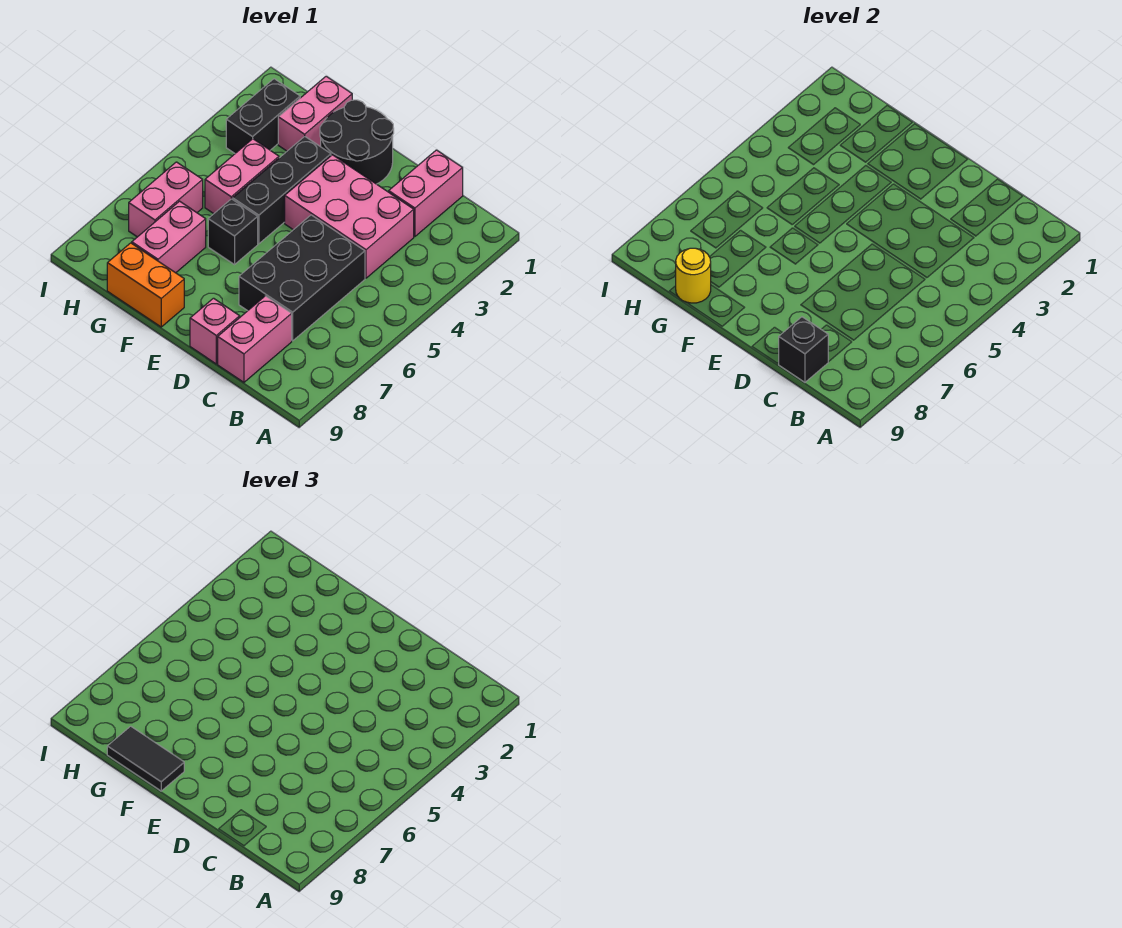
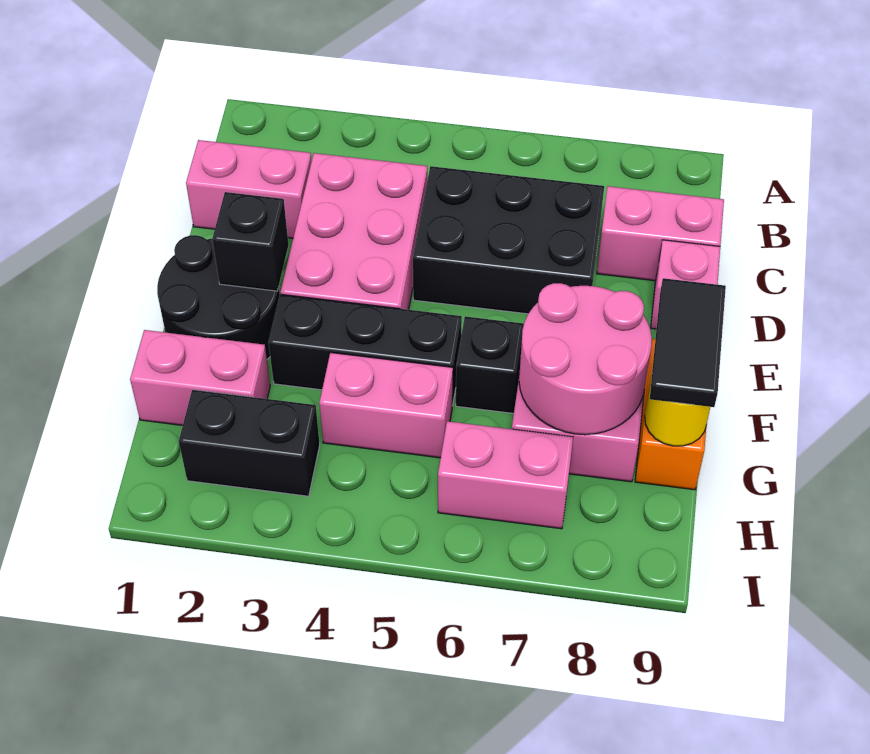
black 1x1 brick [778,317,828,382] -> black 1x1 brick moved to [212,192,289,291]
none -> pink 2x2 round brick [519,283,652,435]

